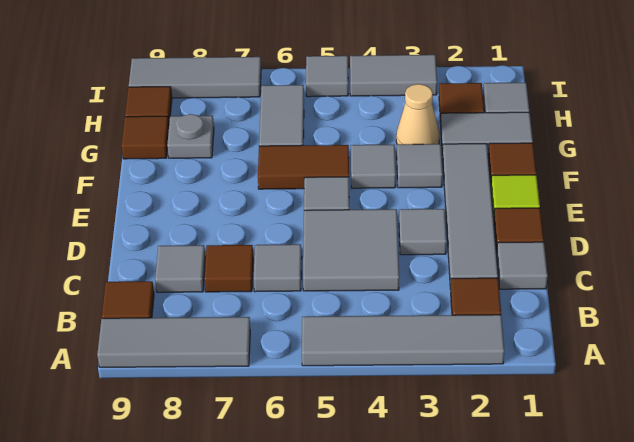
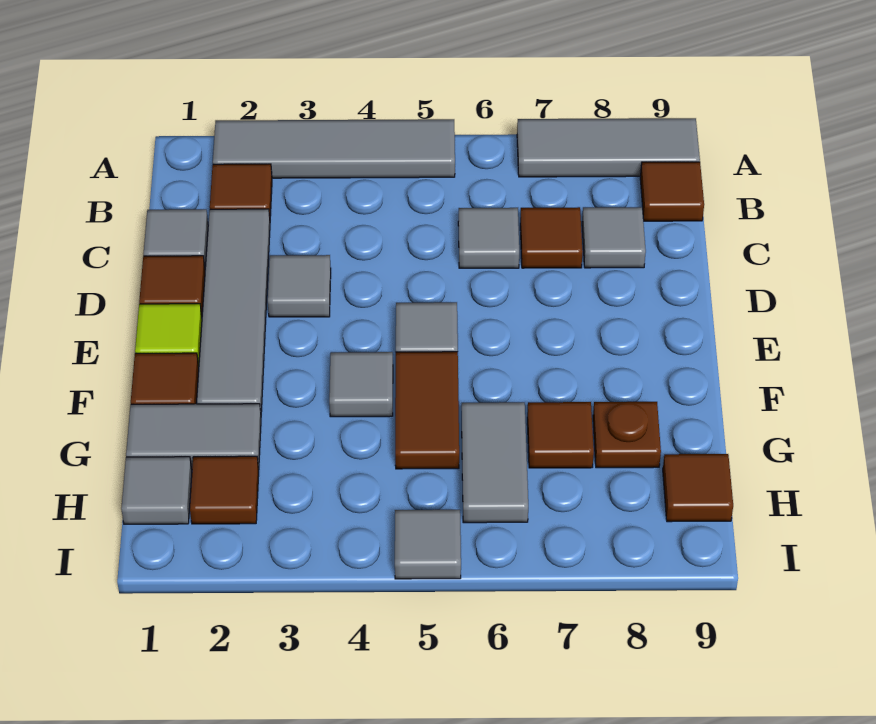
grey 2x2 tile [303,209,399,291] -> none
grey 1x1 tile [397,144,443,188] -> none
brown 1x2 tile [258,145,349,189] -> brown 1x2 tile turned to [395,352,459,469]
tan 1x1 cone [396,84,440,144] -> none
grey 1x1 plate [167,114,214,158] -> brown 1x1 plate [593,402,661,468]
brown 1x1 tile [122,116,169,159] -> brown 1x1 tile moved to [527,402,594,468]
grey 1x2 tile [350,55,437,96] -> none
grey 1x3 tile [129,57,261,98] -> none

